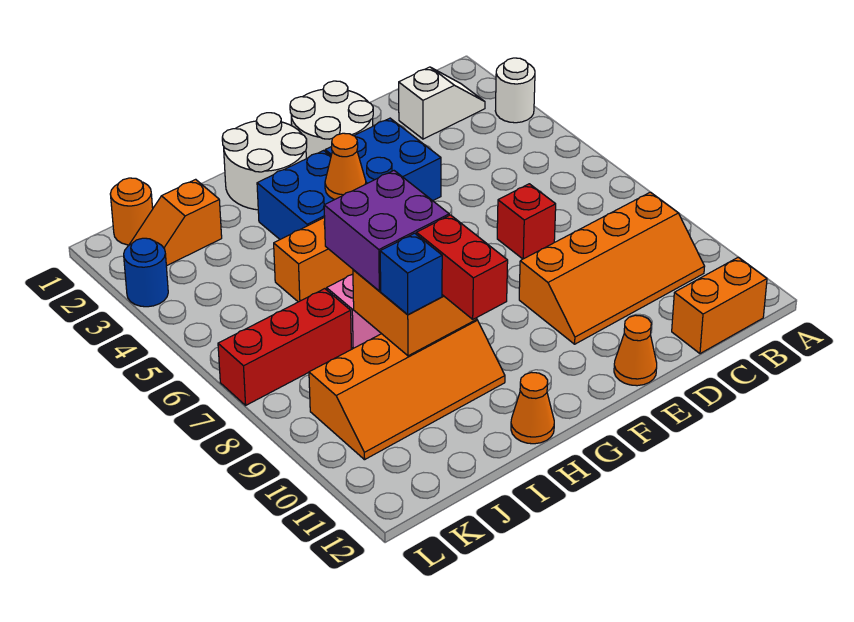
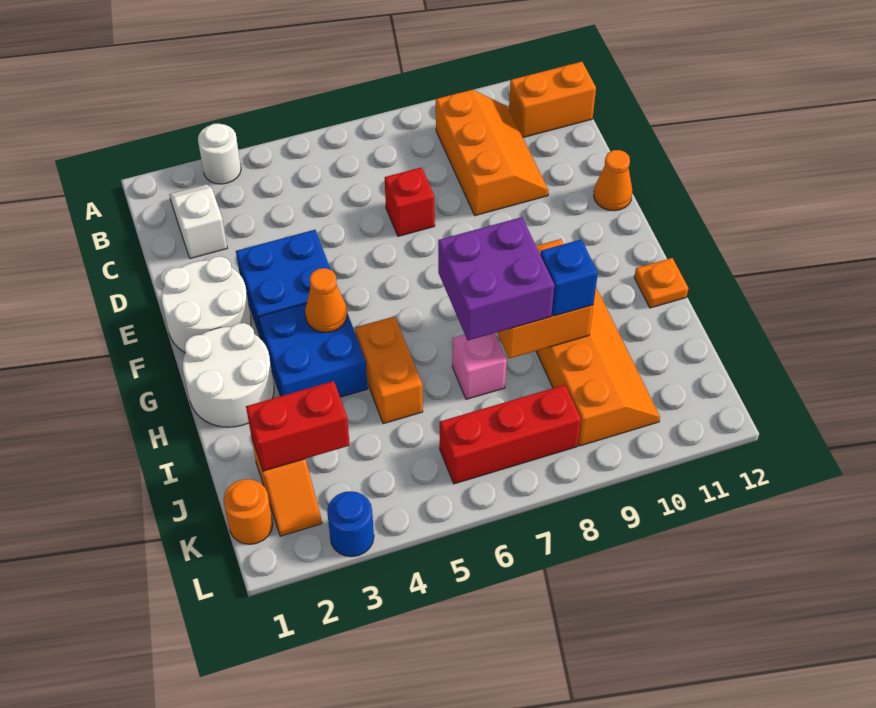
orange 2x4 slope [519,192,705,344] -> orange 2x3 slope [436,90,549,216]
orange 1x2 brick [672,257,767,354] -> orange 1x2 brick turned to [509,62,596,138]
red 1x2 brick [416,215,508,319] -> red 1x2 brick moved to [246,381,350,471]
orange 1x1 cone [511,372,554,444] -> orange 1x1 plate [634,258,688,308]
red 1x3 brick [218,289,352,405] -> red 1x3 brick turned to [440,385,581,484]

